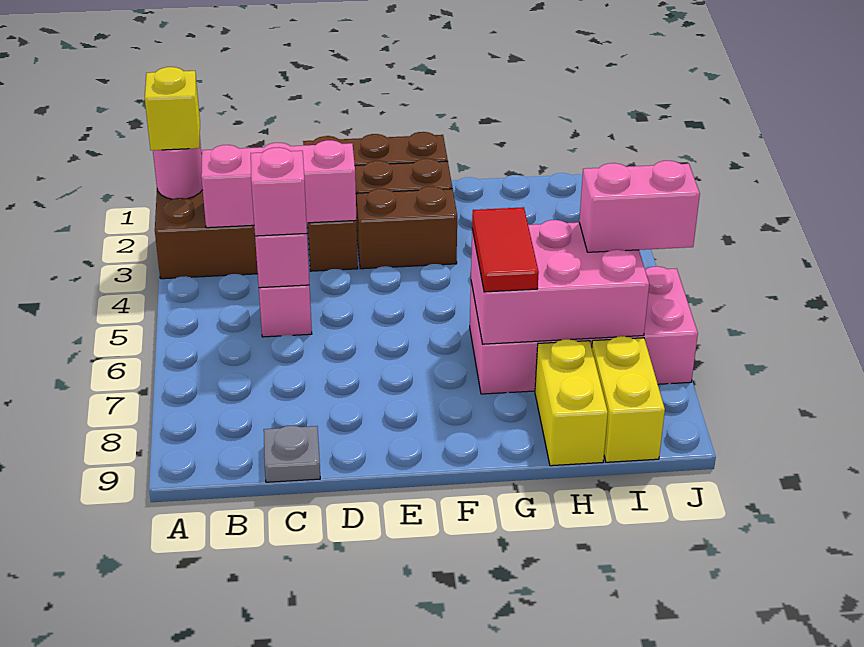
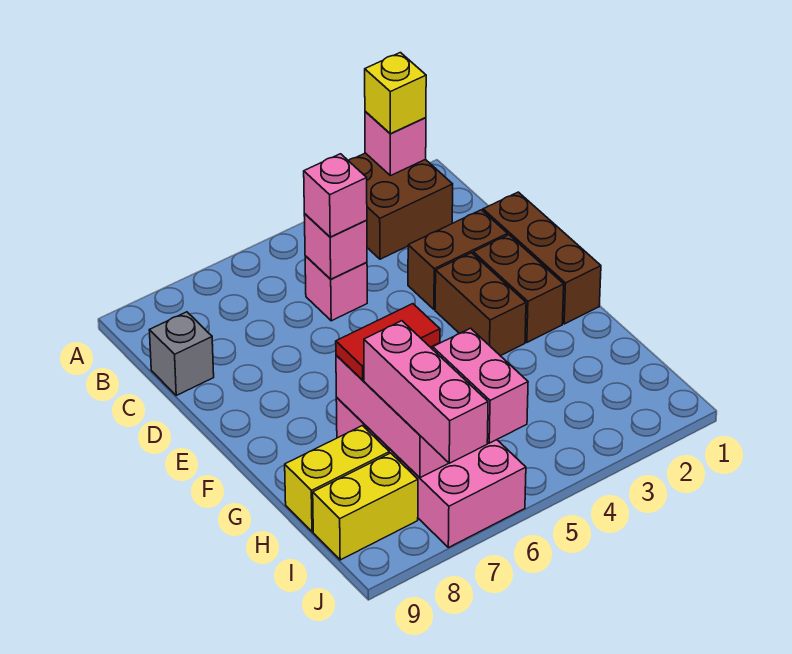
pink 1x1 round brick [153,144,203,199] -> pink 1x1 brick [365,111,426,176]
pink 1x3 brick [201,140,357,228] -> pink 1x3 brick moved to [364,321,488,463]
grey 1x1 plate [264,425,320,482] -> grey 1x1 brick [149,312,214,395]

